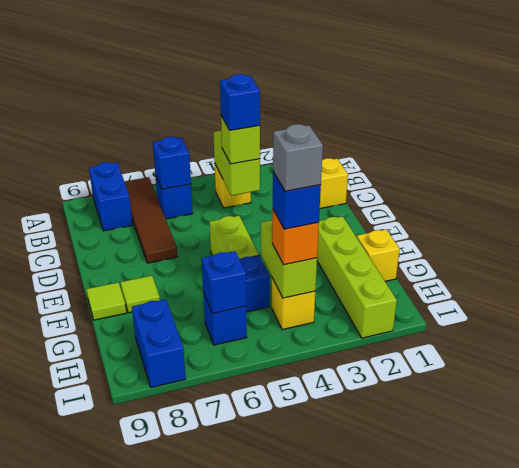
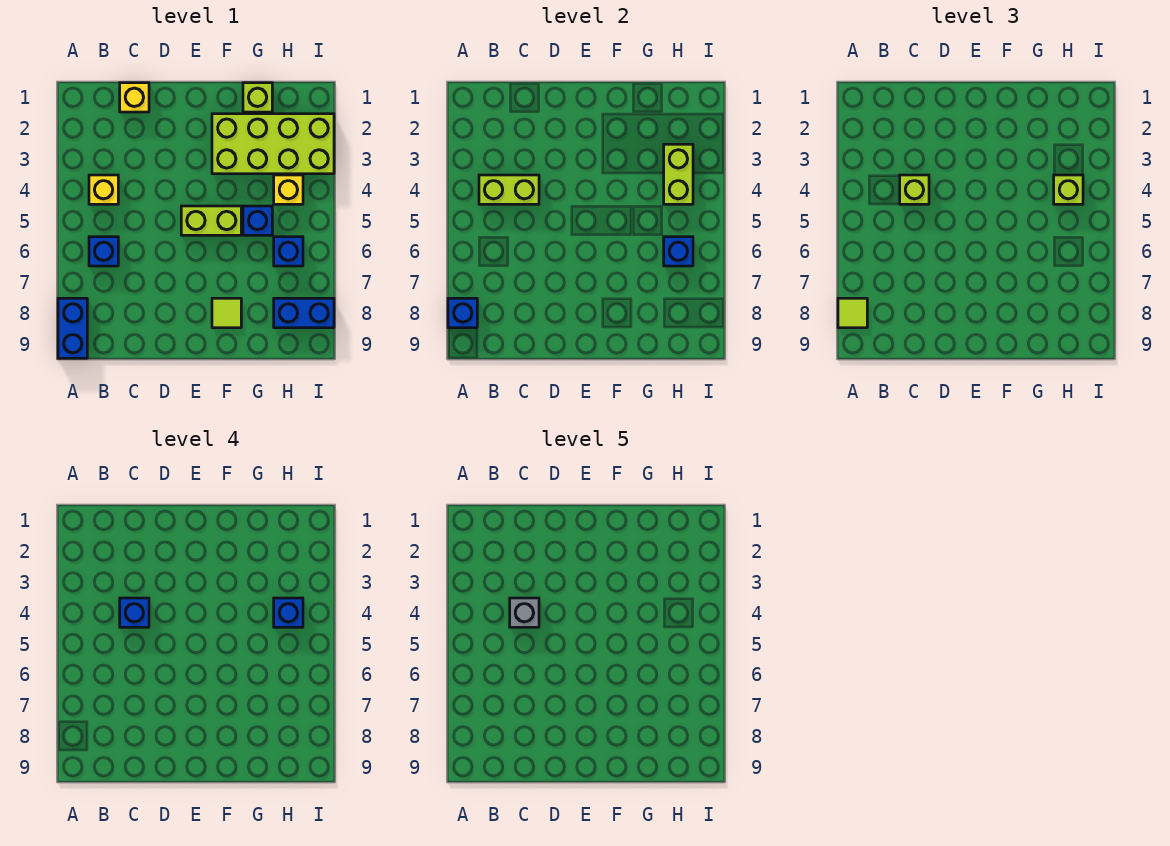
brown 1x4 tile [124,177,177,263] -> none
blue 1x2 brick [89,162,132,231] -> blue 1x2 brick turned to [58,298,87,358]
blue 1x1 brick [153,137,191,189] -> blue 1x1 brick moved to [448,298,477,328]
lime 1x4 brick [317,216,397,338] -> lime 2x4 brick [212,114,334,174]
lime 1x1 tile [86,282,126,320] -> lime 1x1 tile moved to [838,298,867,328]
yellow 1x1 brick [357,230,400,281] -> lime 1x1 brick [243,83,272,112]
lime 1x2 brick [261,220,317,298] -> lime 1x2 brick turned to [664,144,693,204]
orange 1x1 brick [272,210,319,265] -> lime 1x1 brick [1054,175,1083,204]
grey 1x1 brick [273,124,323,191] -> grey 1x1 brick moved to [510,598,539,627]

